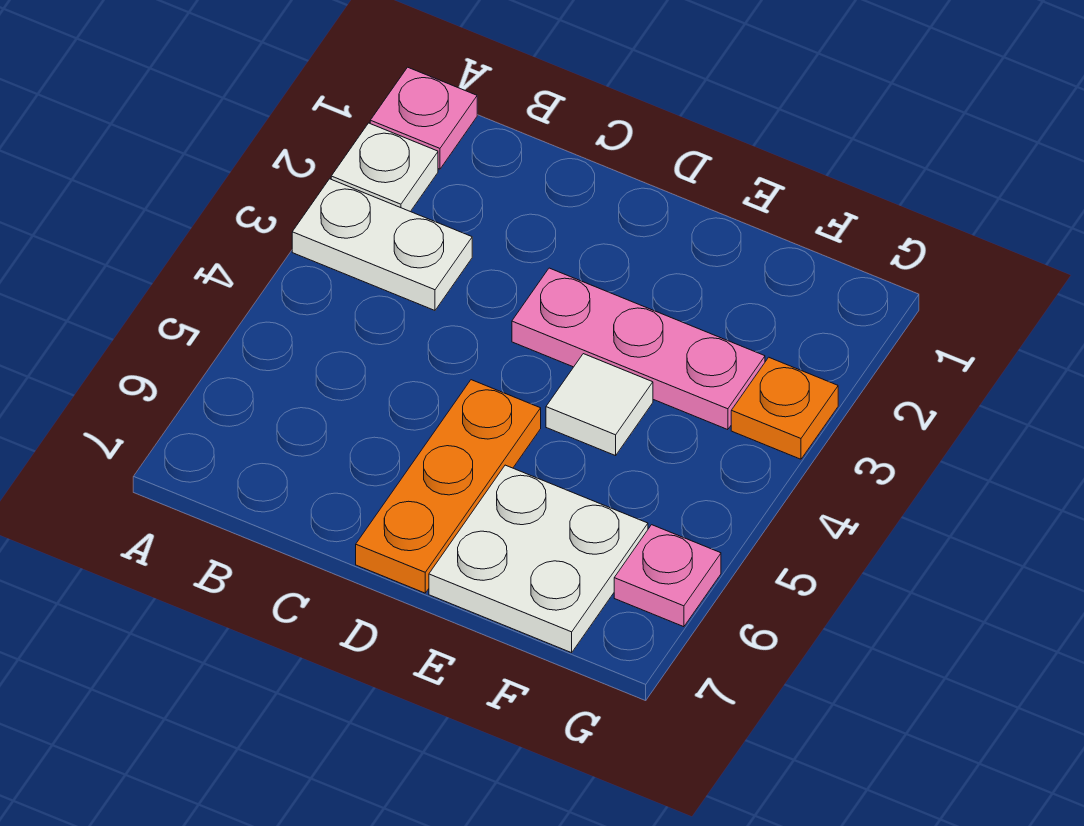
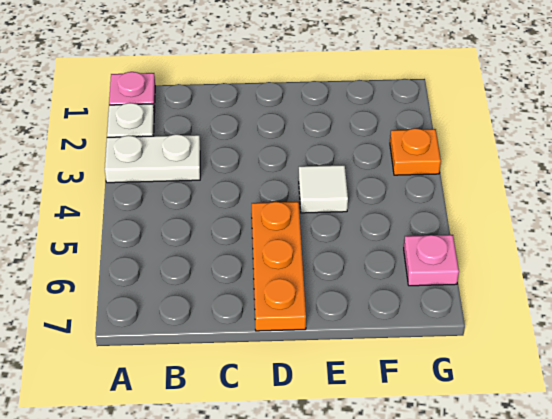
pink 1x3 plate [512,268,765,430] -> none
white 2x2 plate [429,465,648,653] -> none

